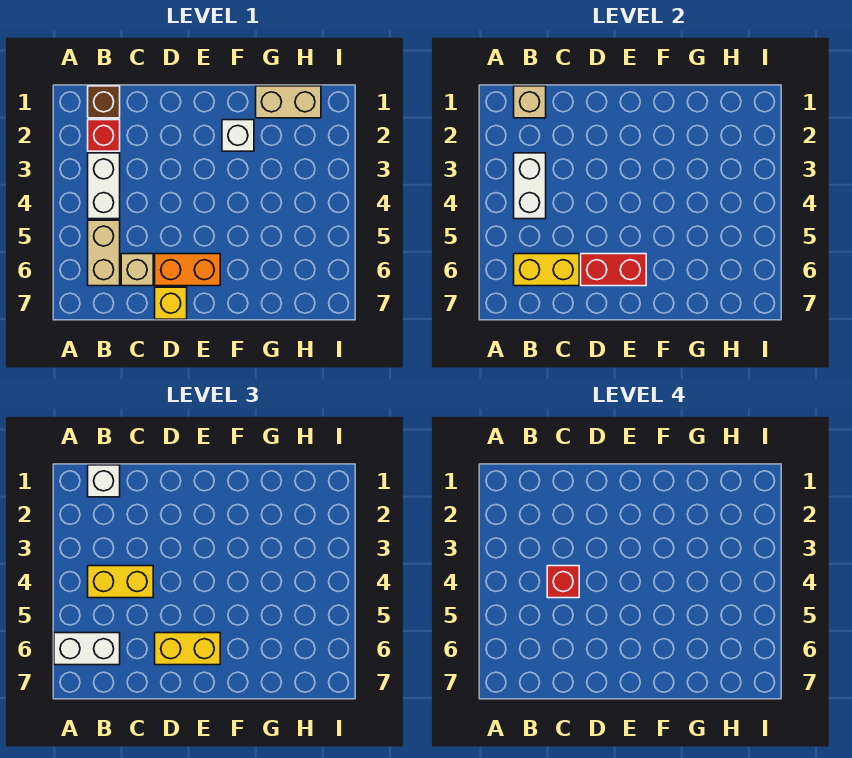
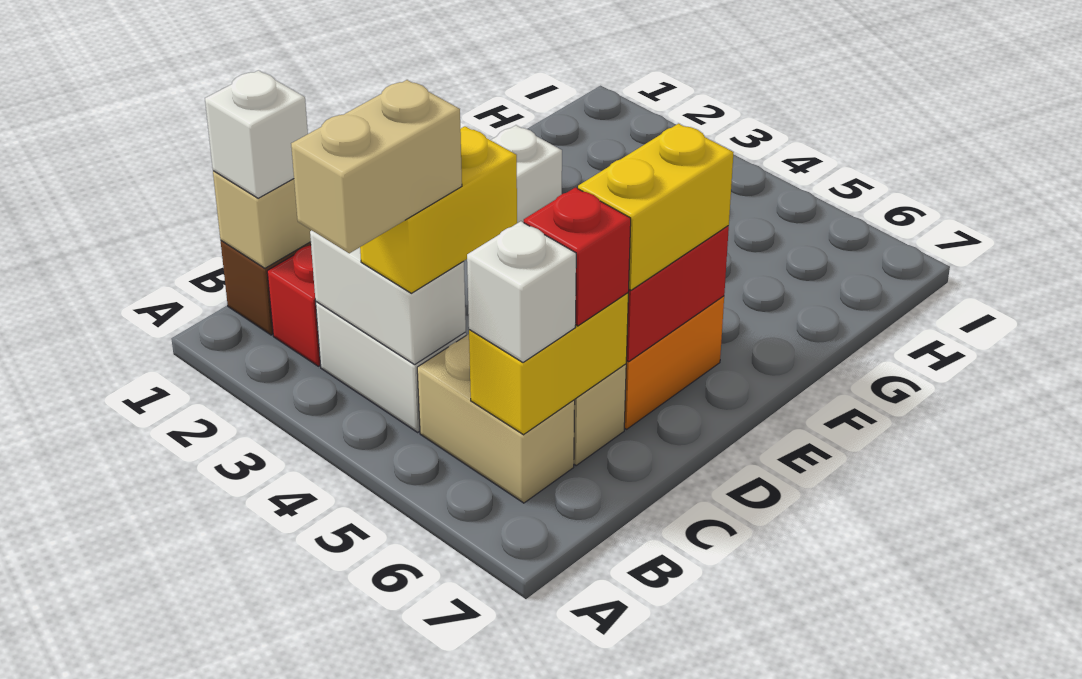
white 1x2 brick [54,633,120,665] -> white 1x1 brick [467,221,576,362]
red 1x1 brick [547,566,579,598] -> red 1x1 brick moved to [524,187,631,326]
yellow 1x1 brick [155,287,187,319] -> none
tan 1x2 brick [256,86,321,118] -> tan 1x2 brick moved to [291,80,462,253]

